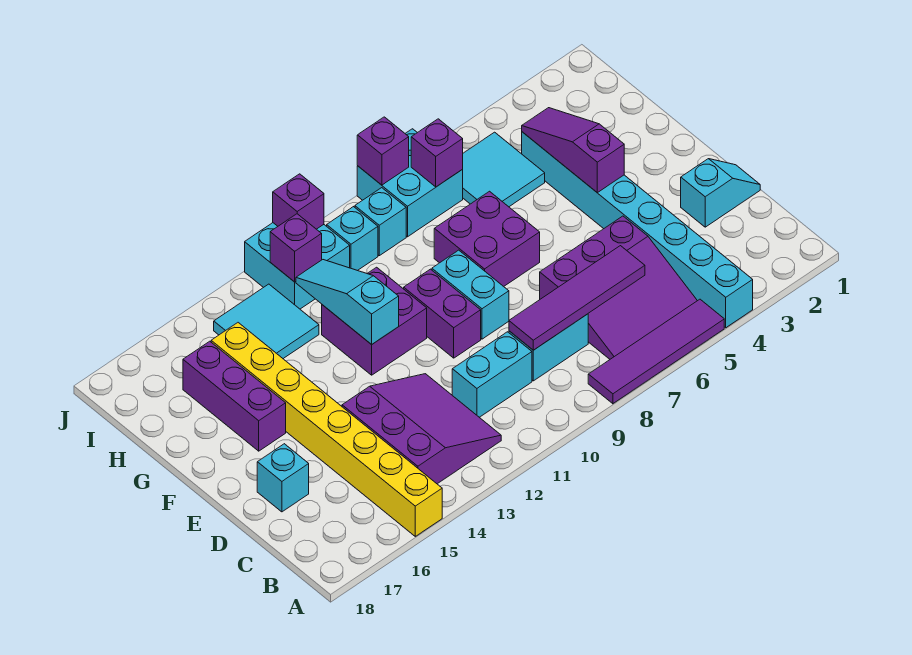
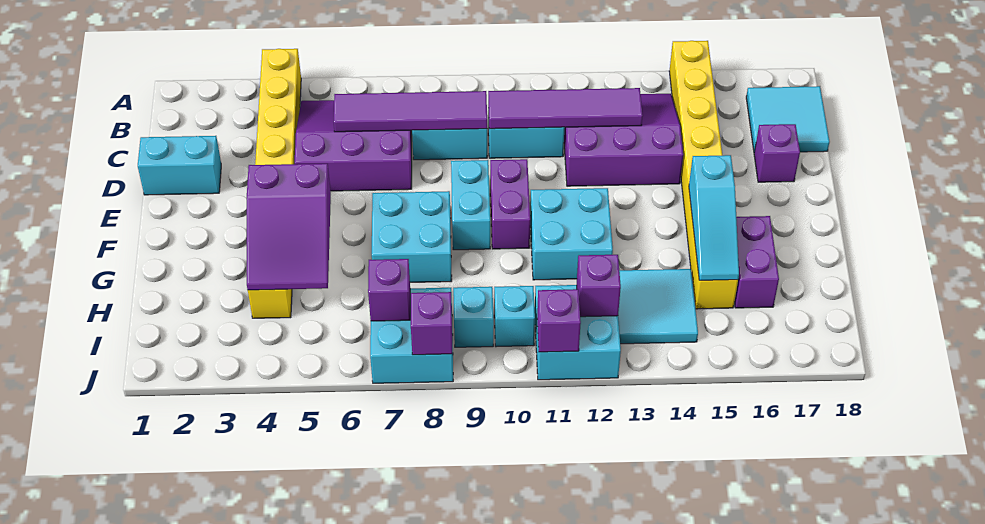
cyan 1x8 brick [522,132,753,328] -> yellow 1x8 brick [248,49,301,318]
purple 1x4 tile [588,299,724,404] -> purple 1x4 tile moved to [488,88,642,129]
purple 3x3 slope [342,374,501,484] -> purple 3x3 slope turned to [564,94,683,186]
cyan 1x2 slope [681,159,760,227] -> cyan 1x2 brick [138,136,221,195]
cyan 1x1 brick [257,444,309,512] -> purple 1x1 brick [754,124,800,182]
purple 1x3 slope [522,108,624,193] -> purple 2x3 slope [247,164,331,290]
purple 2x2 brick [434,191,540,286] -> cyan 2x2 brick [372,191,452,282]
purple 2x2 brick [322,267,427,375] -> cyan 2x2 brick [530,188,613,280]
cyan 1x3 slope [296,260,399,345] -> cyan 1x3 slope moved to [689,155,739,280]
purple 1x3 brick [183,341,286,451] -> purple 1x2 brick [734,216,779,308]
cyan 2x2 tile [463,132,545,207] -> cyan 2x2 tile moved to [746,86,830,152]

